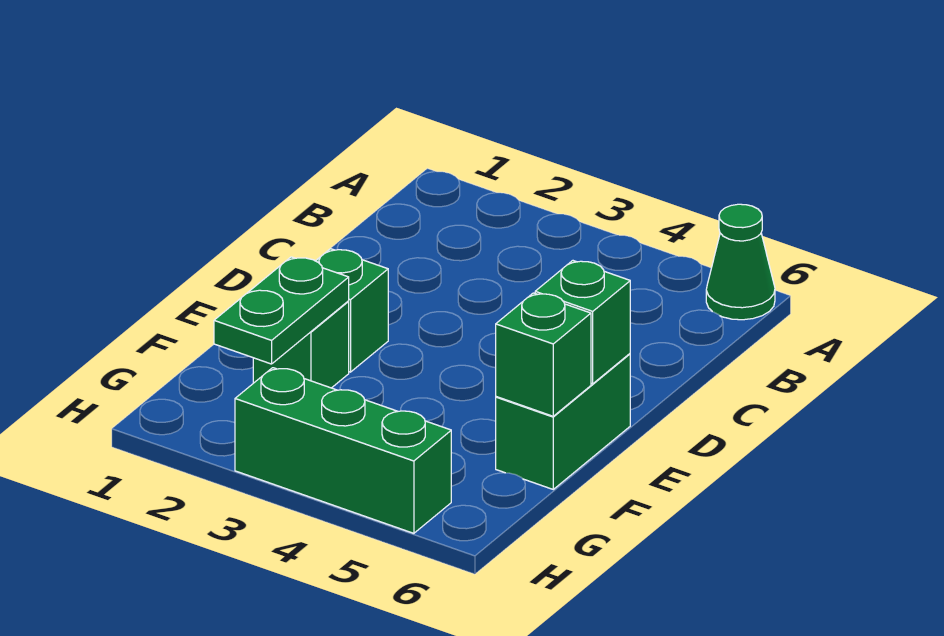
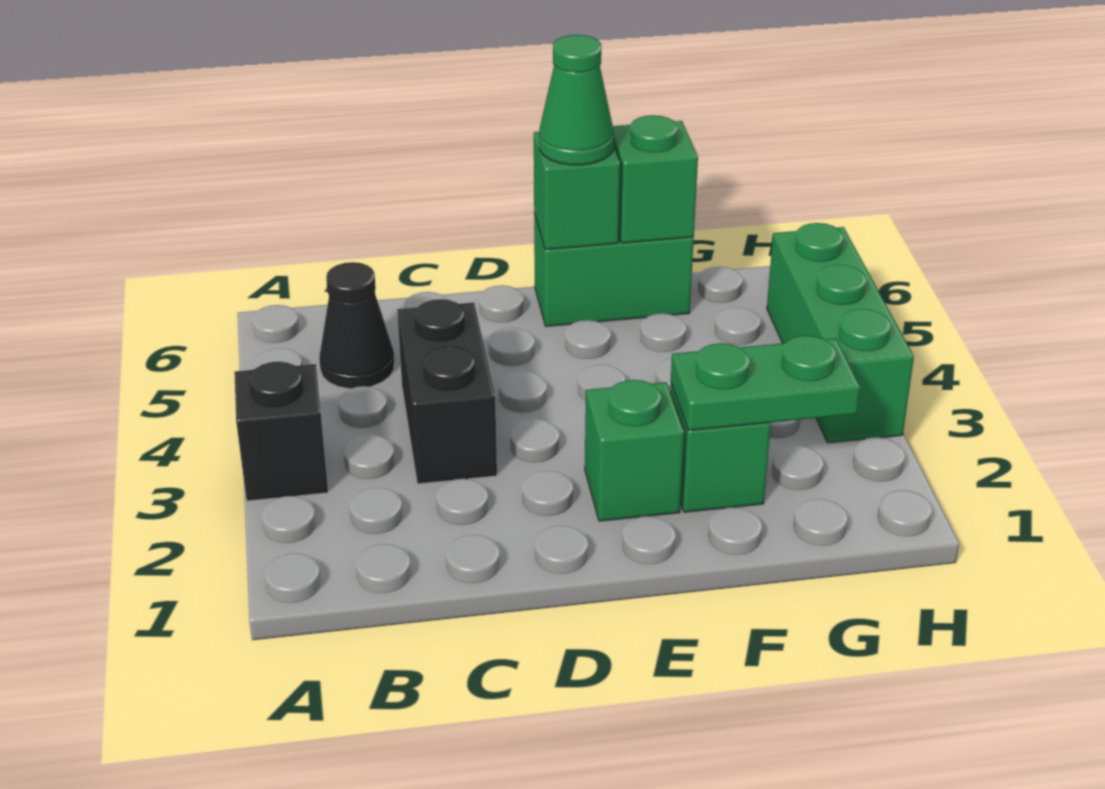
none -> black 1x1 brick [234,362,328,501]
green 1x1 cone [706,204,775,320] -> green 1x1 cone moved to [539,35,614,165]
none -> black 1x1 cone [319,262,395,389]
none -> black 1x2 brick [397,299,497,484]

